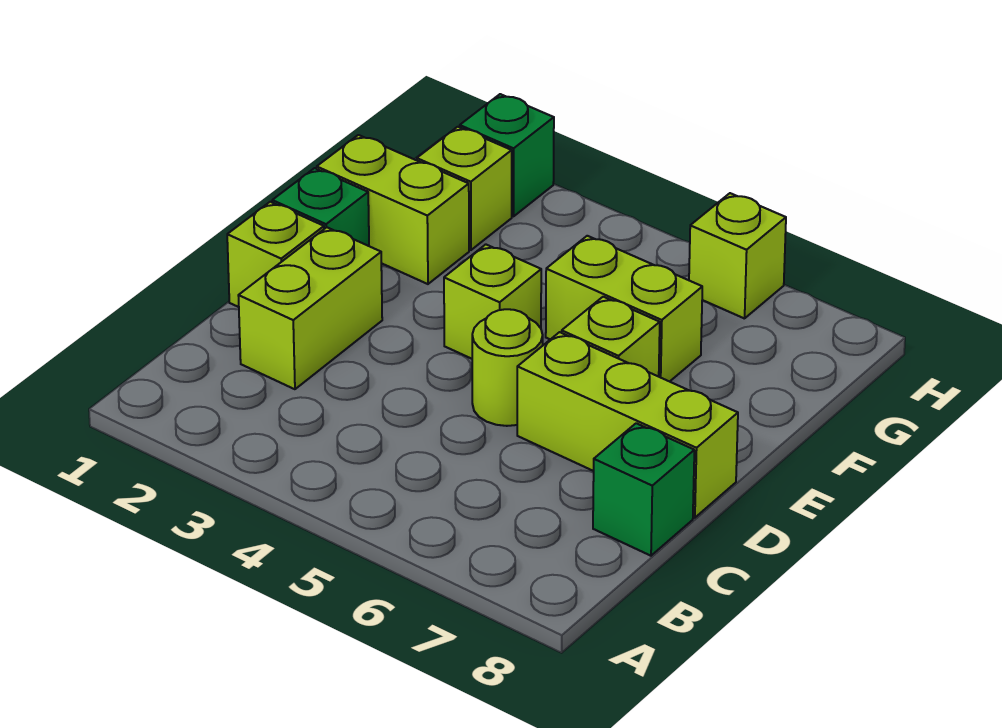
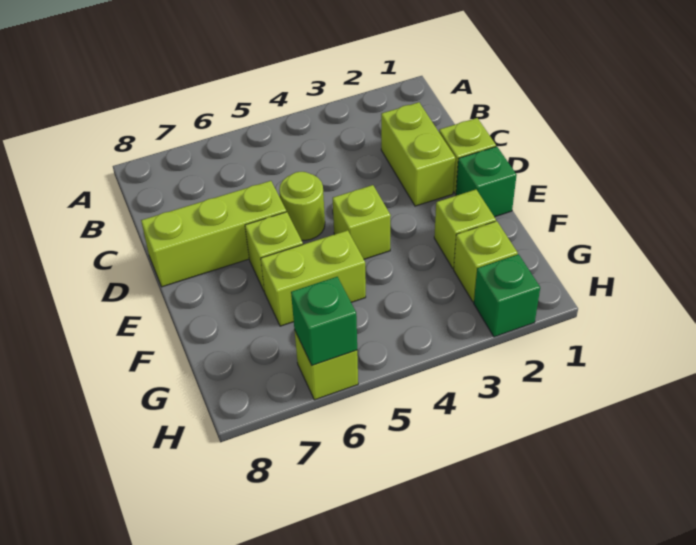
green 1x1 brick [593,423,694,556] -> green 1x1 brick moved to [291,277,357,365]
lime 1x2 brick [317,135,469,284] -> lime 1x1 brick [434,190,496,268]

